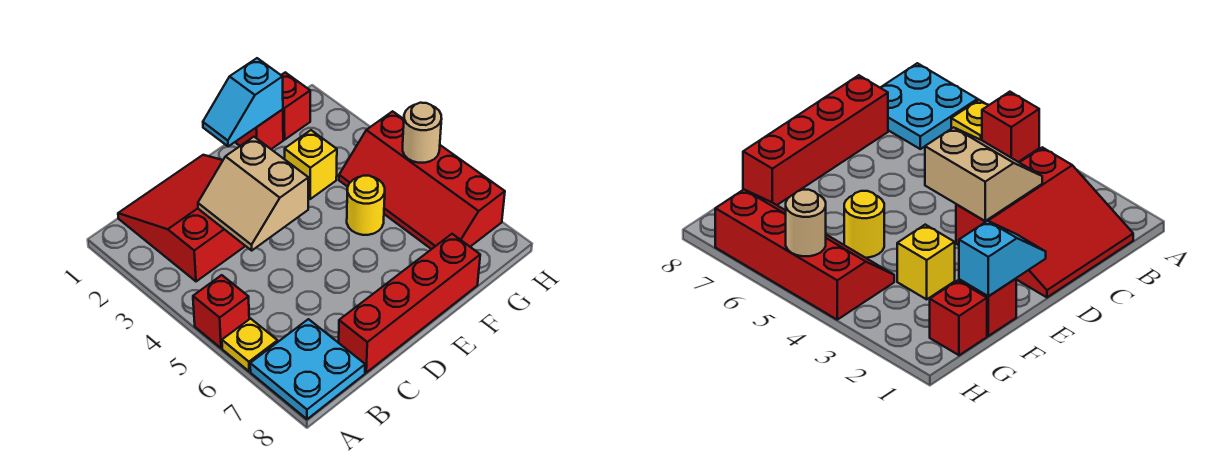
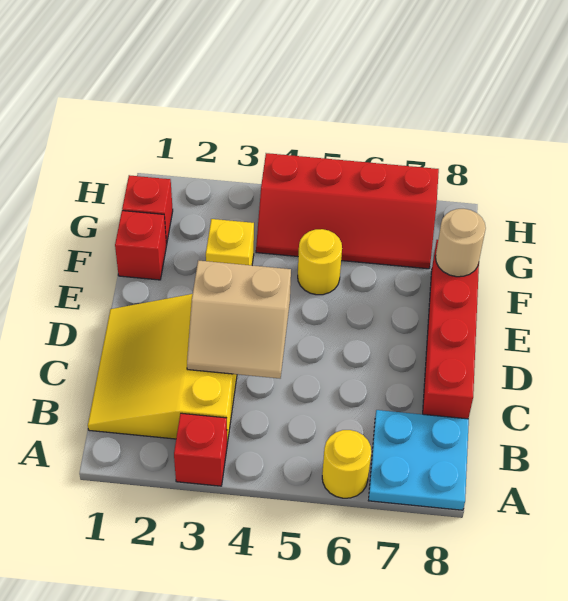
red 1x1 brick [193,275,249,348] -> red 1x1 brick moved to [174,413,227,486]
yellow 1x1 plate [222,319,278,371] -> yellow 1x1 round brick [322,430,371,498]
red 3x3 slope [118,155,245,281] -> yellow 3x3 slope [88,294,237,444]
cyan 1x2 slope [203,58,283,147] -> none
tan 1x1 round brick [403,103,442,163] -> tan 1x1 round brick moved to [436,209,486,277]

